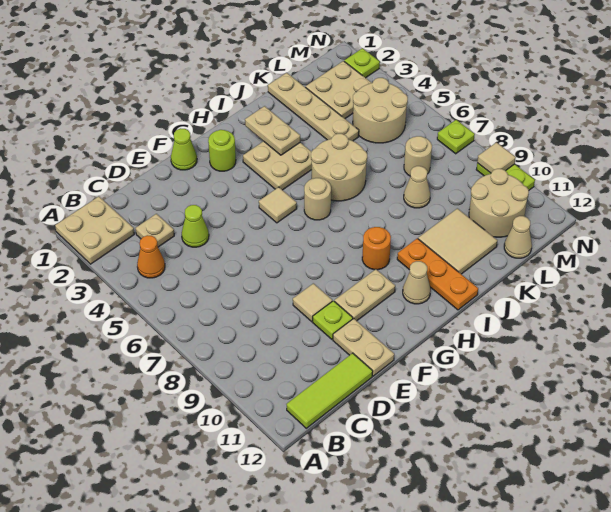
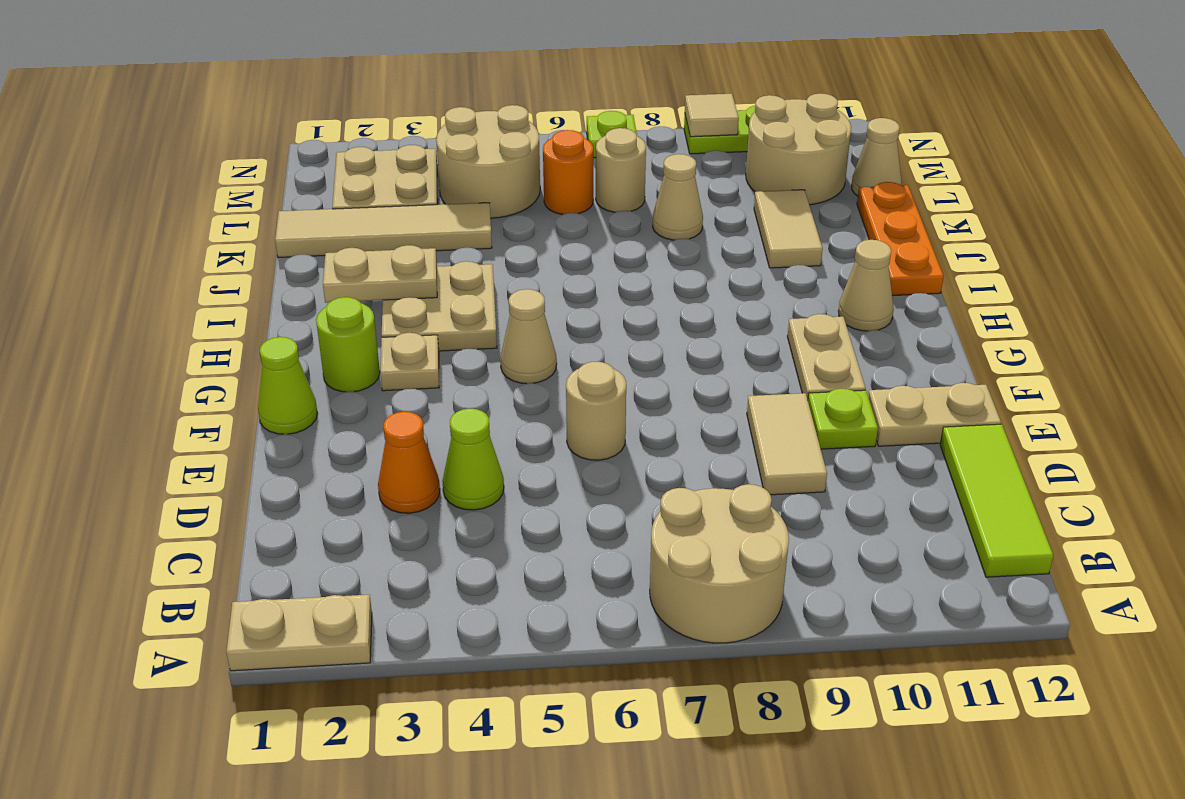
tan 2x2 plate [55,196,134,264] -> tan 1x2 plate [226,595,372,671]
orange 1x1 cone [137,235,165,278] -> orange 1x1 cone moved to [378,412,440,513]
tan 1x1 plate [136,214,174,247] -> tan 1x1 plate moved to [380,333,439,391]
tan 1x1 tile [293,283,332,322] -> tan 1x2 tile [747,393,827,495]
tan 1x1 tile [259,187,297,223] -> tan 1x1 cone [500,289,557,384]
tan 1x1 round brick [304,178,331,220] -> tan 1x1 round brick moved to [566,362,626,460]
orange 1x1 round brick [362,227,391,270] -> orange 1x1 round brick moved to [543,130,593,215]
tan 2x2 round brick [311,134,367,201] -> tan 2x2 round brick moved to [650,484,789,643]
orange 1x3 plate [397,238,478,310] -> orange 1x3 plate turned to [857,182,944,296]
tan 2x2 tile [418,208,497,274] -> tan 1x2 tile [754,190,823,268]
tan 1x4 plate [268,73,359,141] -> tan 1x4 tile [275,203,492,258]
lime 1x1 plate [344,48,380,78] -> none

